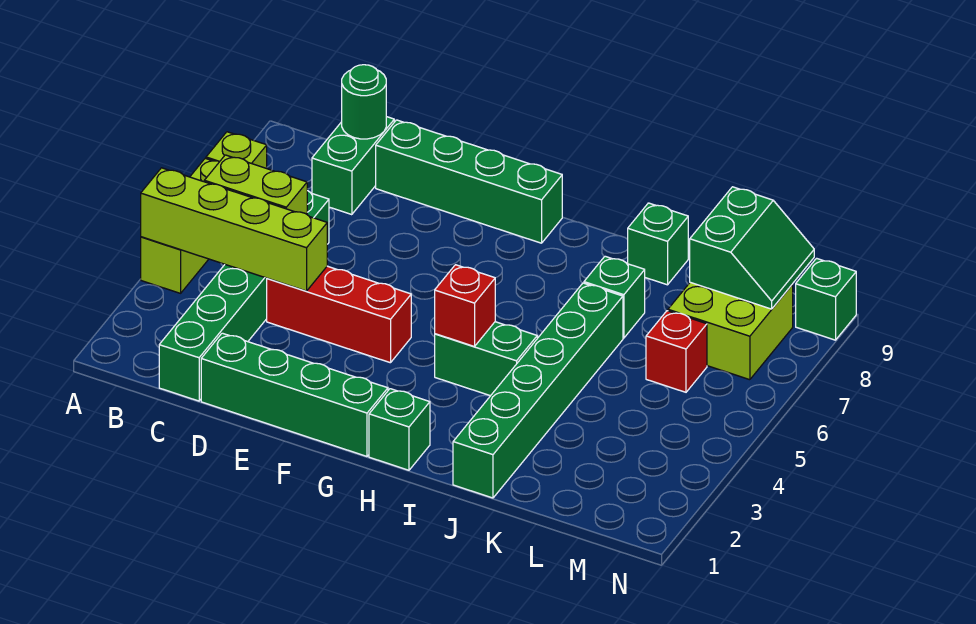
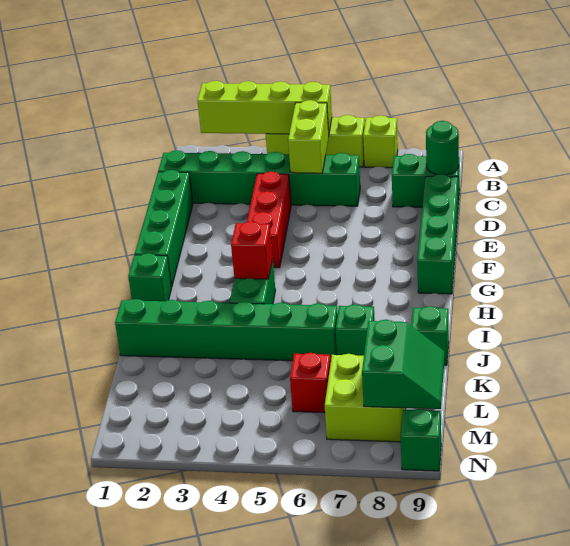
lime 1x4 brick [141,168,327,291] -> lime 1x4 brick turned to [198,81,332,134]
green 2x2 slope [690,187,814,309] -> green 2x2 slope turned to [362,320,445,409]

